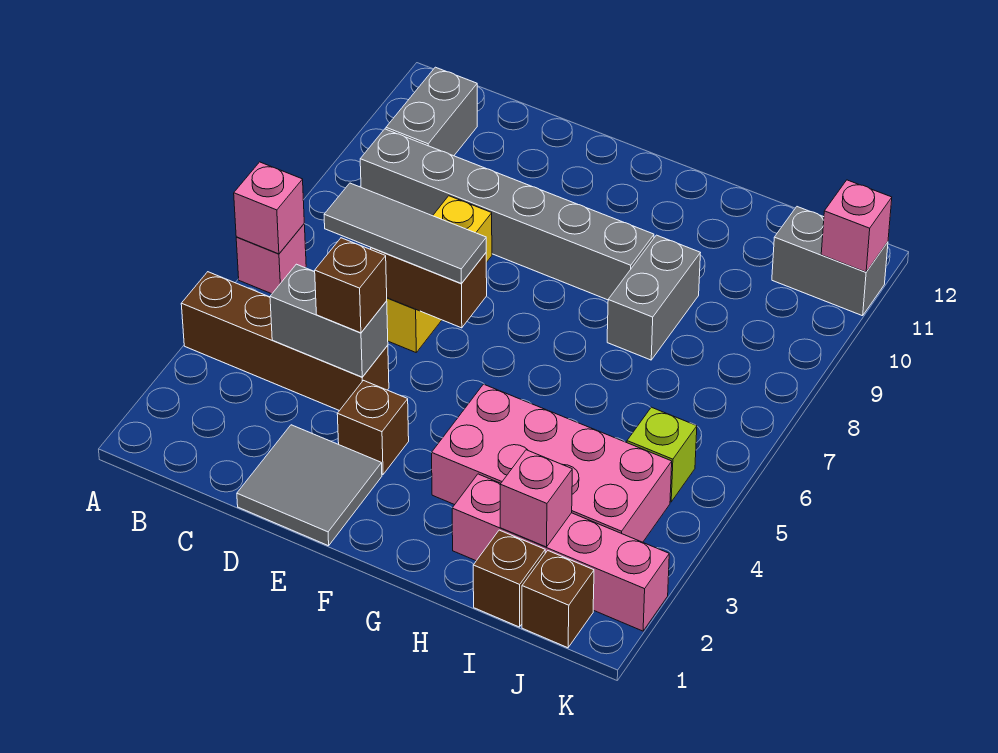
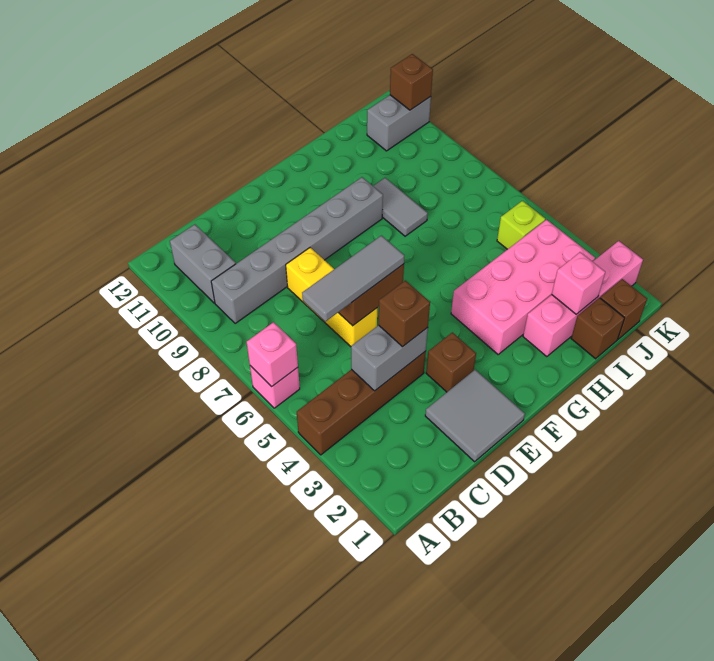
grey 1x2 brick [607,235,700,360] -> grey 1x2 tile [374,178,428,236]
pink 1x1 brick [821,180,892,272] -> brown 1x1 brick [390,54,433,110]

